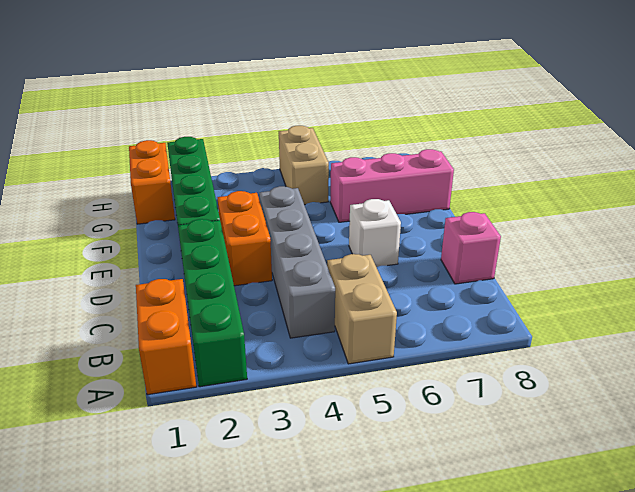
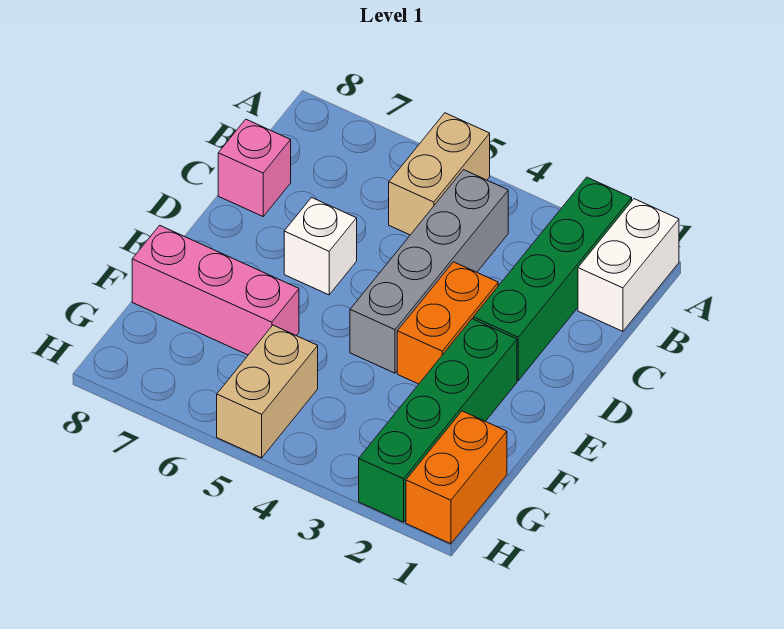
orange 1x2 brick [136,279,196,395] -> white 1x2 brick [578,199,679,331]

